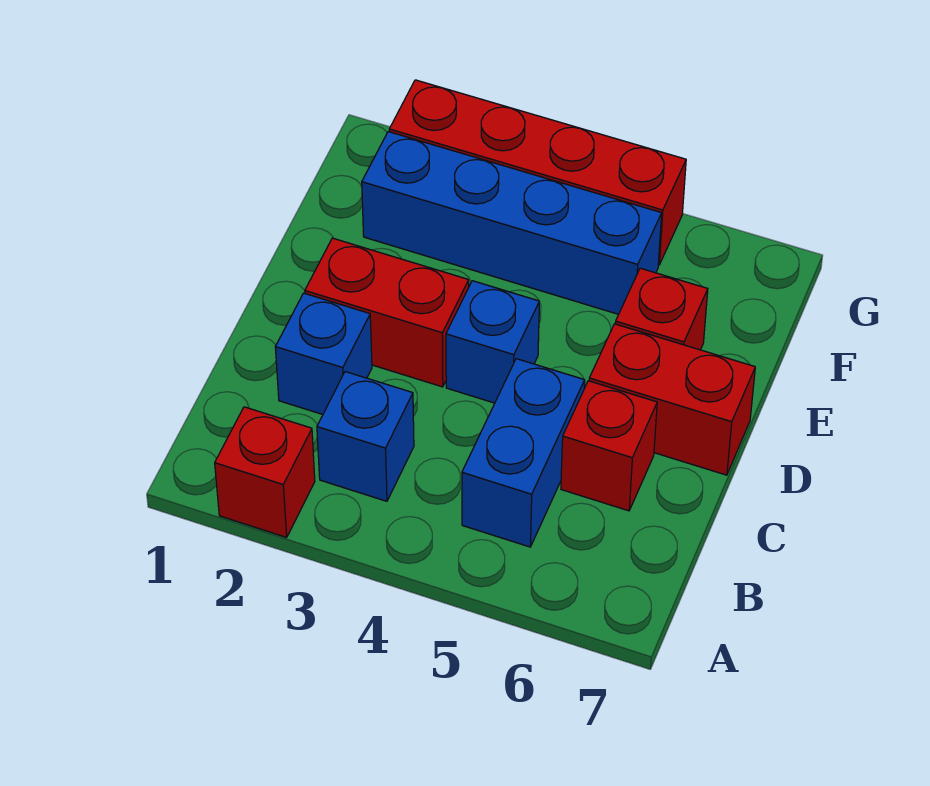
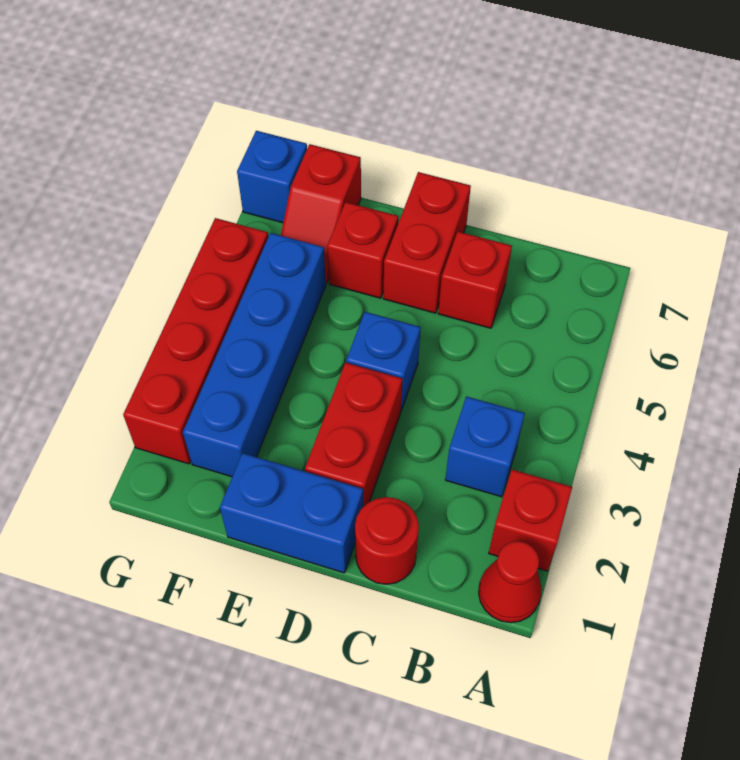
none -> red 1x1 cone [479,541,542,623]
blue 1x2 brick [462,359,585,547] -> blue 1x2 brick moved to [220,453,363,573]
none -> red 1x1 round brick [355,497,419,584]
blue 1x1 brick [275,293,372,414] -> blue 1x1 brick moved to [237,131,307,223]
none -> red 1x2 slope [281,144,361,284]

